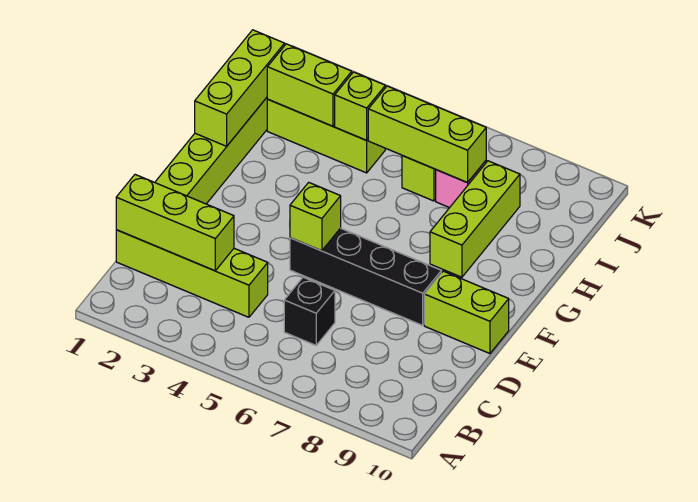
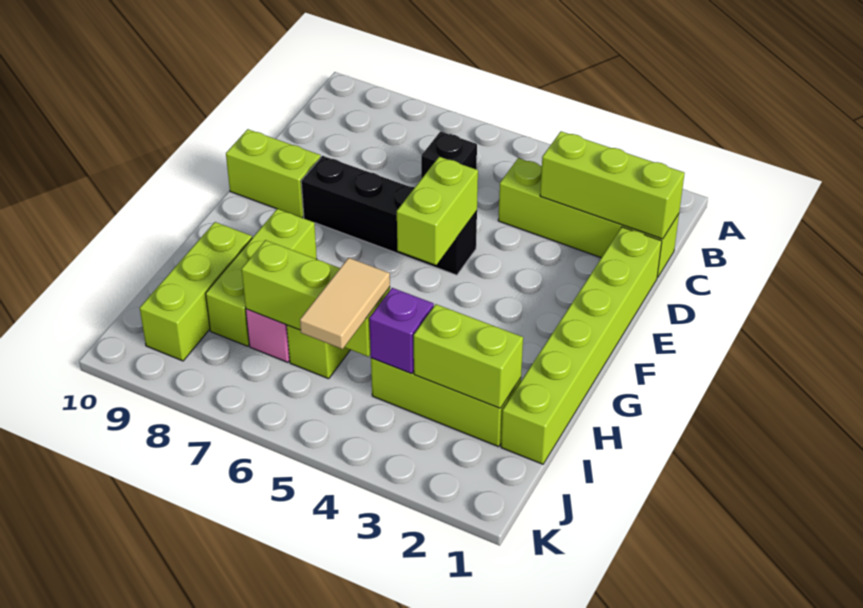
lime 1x1 brick [290,182,341,251] -> lime 1x2 brick [397,157,478,265]
lime 1x3 brick [195,30,285,146] -> lime 1x3 brick moved to [140,222,252,361]
lime 1x1 brick [335,72,385,140] -> purple 1x1 brick [369,288,434,374]
none -> tan 1x2 tile [300,258,390,349]

